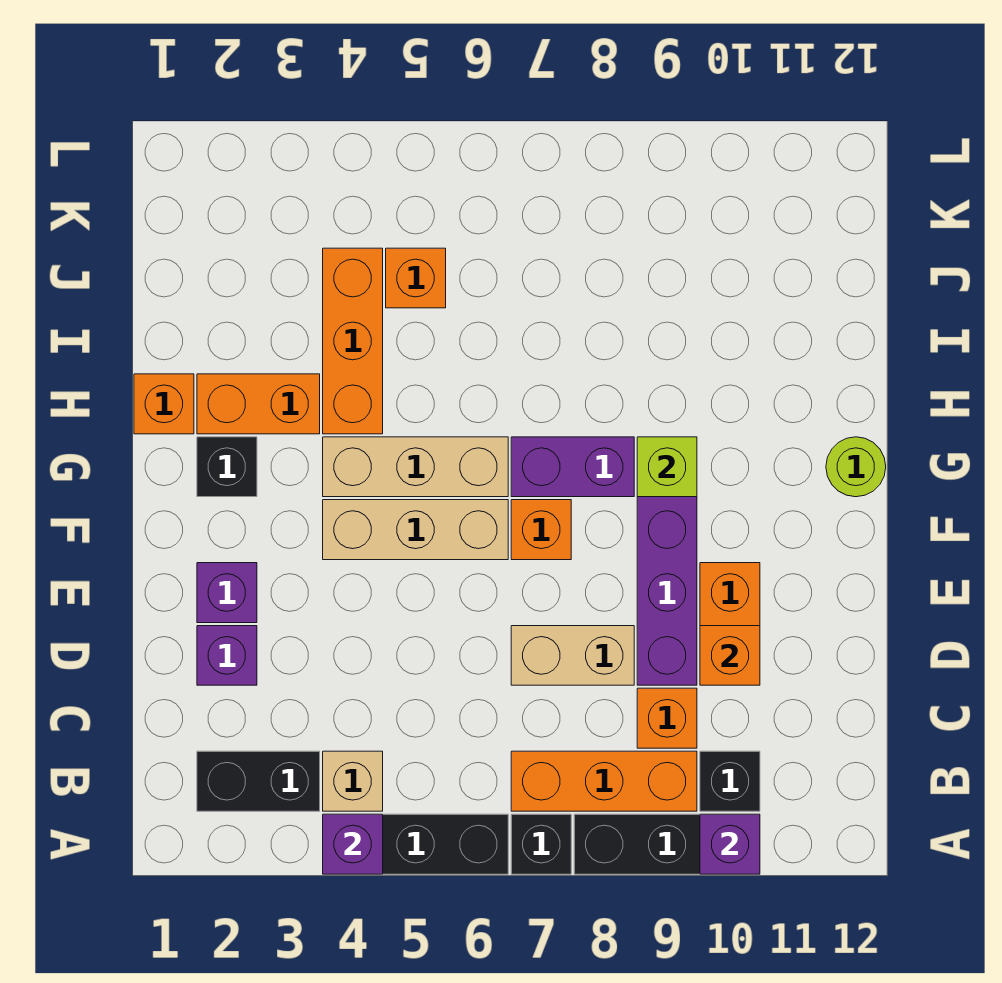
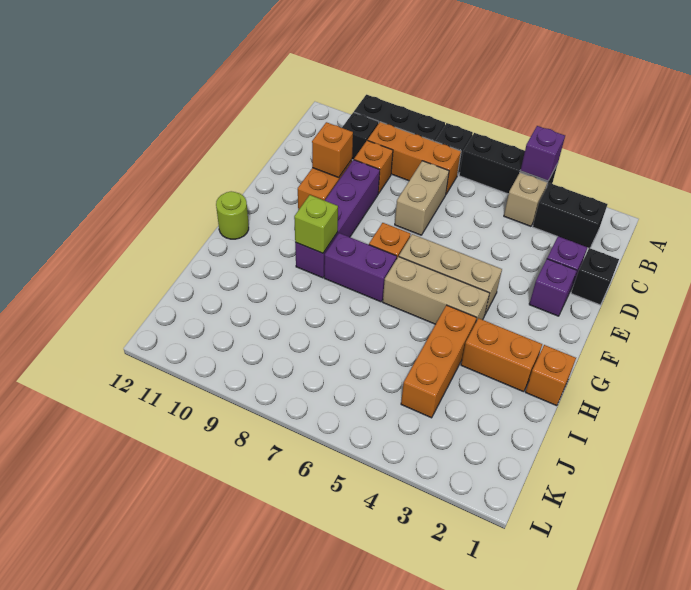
purple 1x1 brick [700,814,760,874] -> none
tan 1x2 brick [511,626,634,685] -> tan 1x2 brick turned to [395,161,449,235]
black 1x1 brick [197,437,257,497] -> black 1x1 brick moved to [571,248,619,305]
orange 1x1 brick [386,248,446,308] -> none

